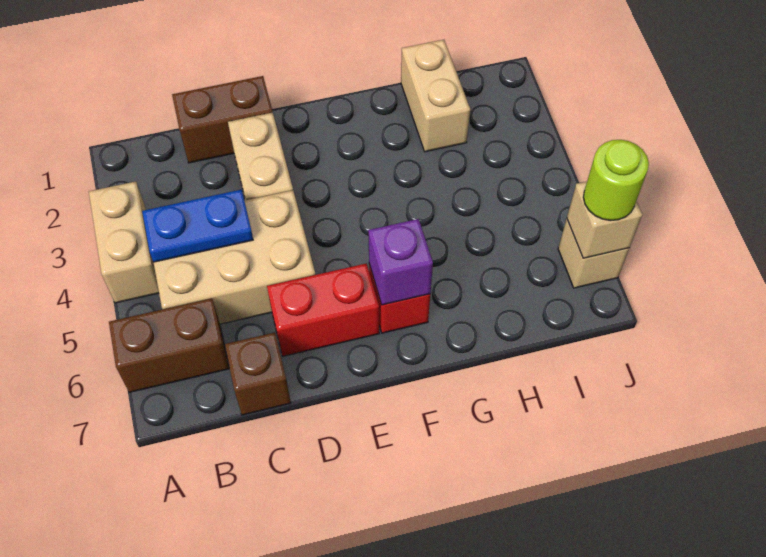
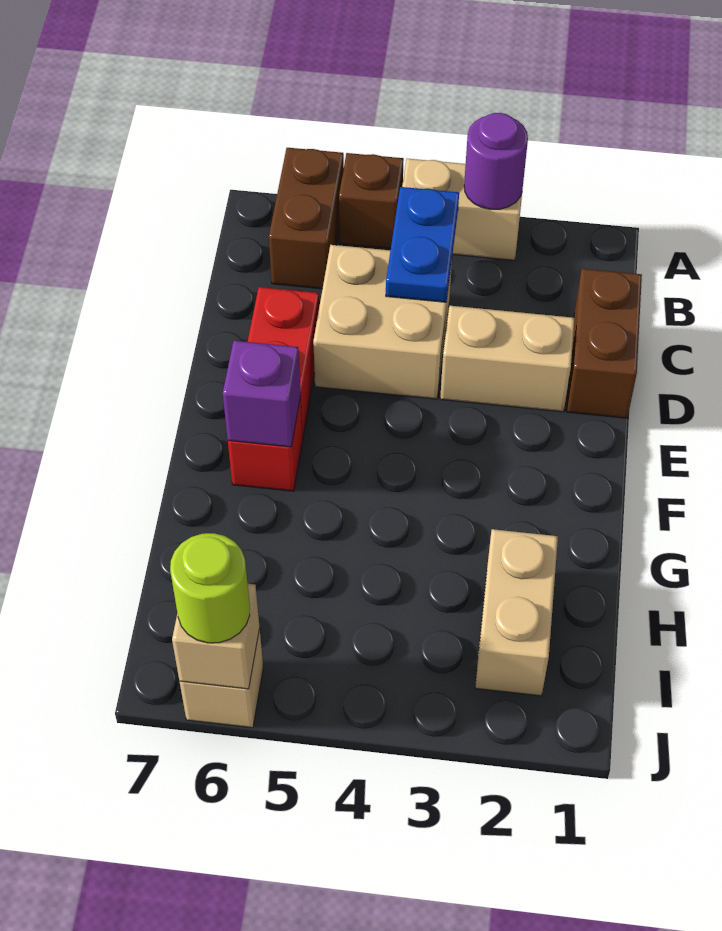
none -> purple 1x1 round brick [464,113,528,209]
tan 2x3 brick [154,190,315,324] -> tan 2x2 brick [313,245,452,399]
brown 1x1 brick [225,332,291,415] -> brown 1x1 brick moved to [339,153,404,249]
tan 1x2 brick [401,40,470,152] -> tan 1x2 brick turned to [475,529,558,696]

